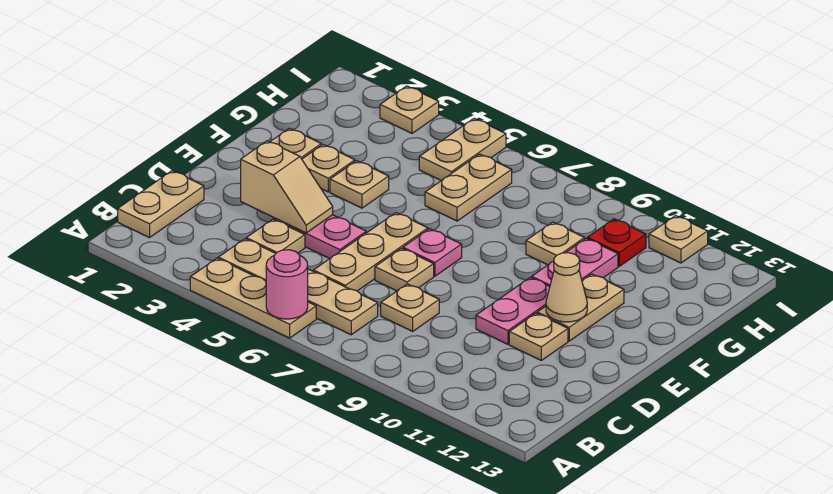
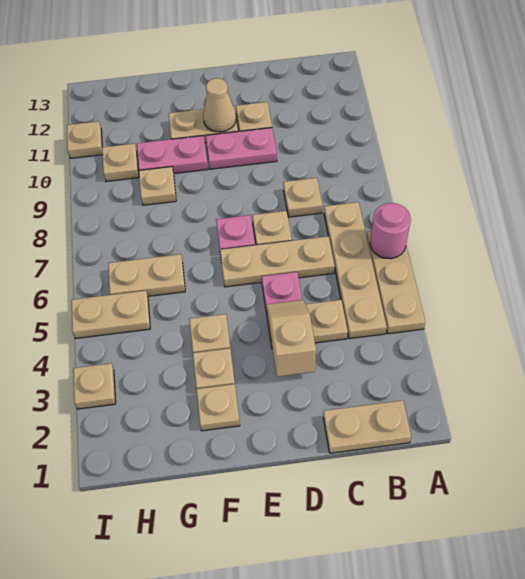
red 1x1 plate [587,219,646,266] -> tan 1x1 plate [102,144,139,181]

